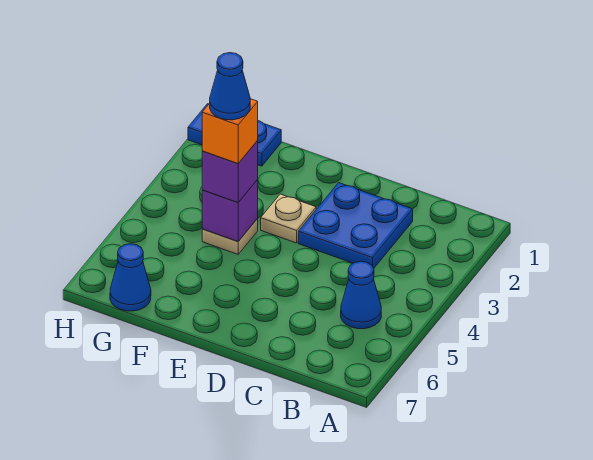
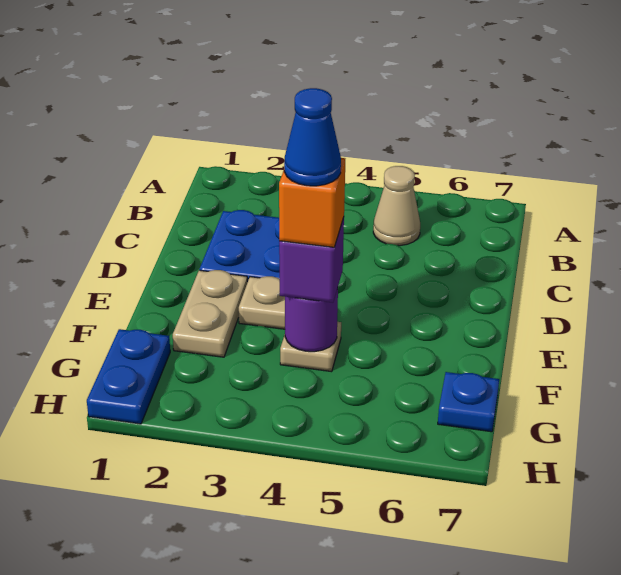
blue 1x1 cone [341,261,381,329] -> tan 1x1 cone [373,166,420,246]
none -> tan 1x2 plate [173,270,247,357]
purple 1x1 brick [202,180,258,242] -> purple 1x1 round brick [285,288,338,352]
blue 1x1 cone [110,244,151,311] -> blue 1x1 plate [438,372,499,432]

